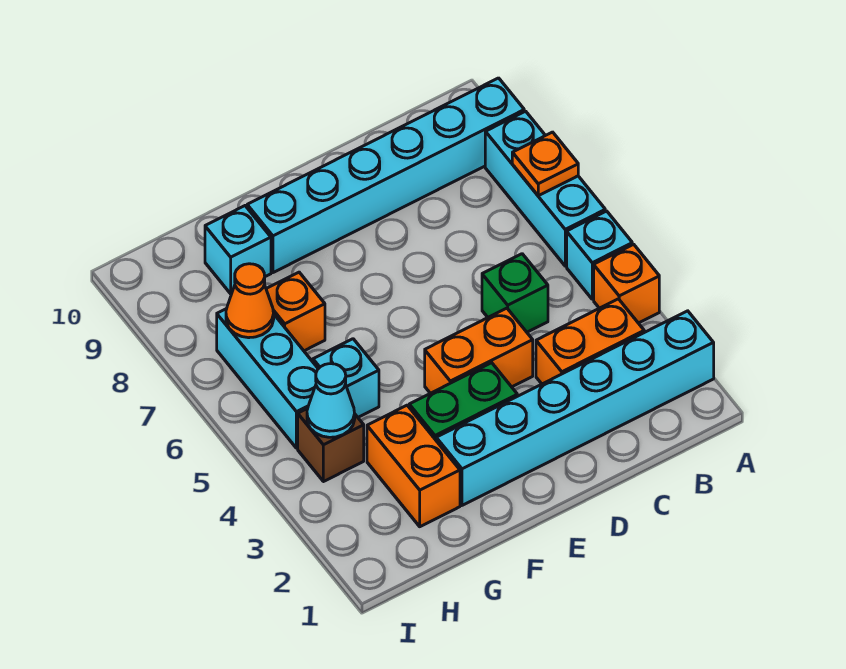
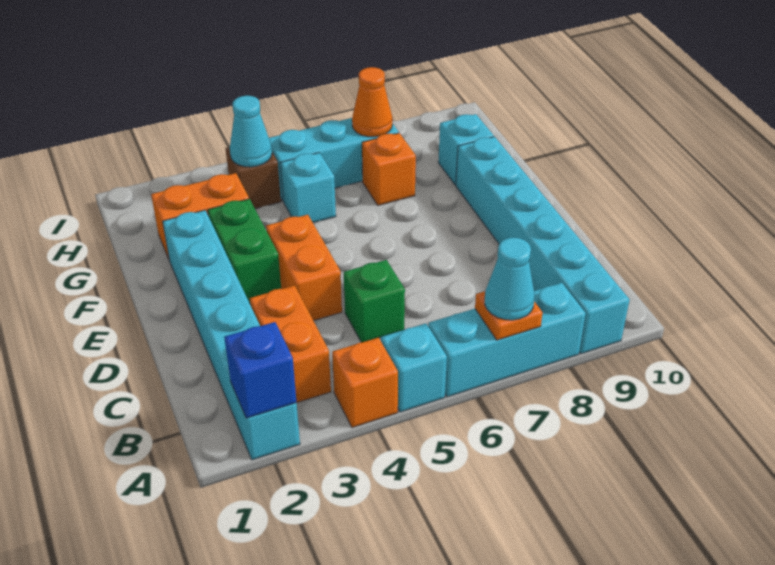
none -> blue 1x1 brick [224,322,297,418]
none -> cyan 1x1 cone [485,237,535,320]

